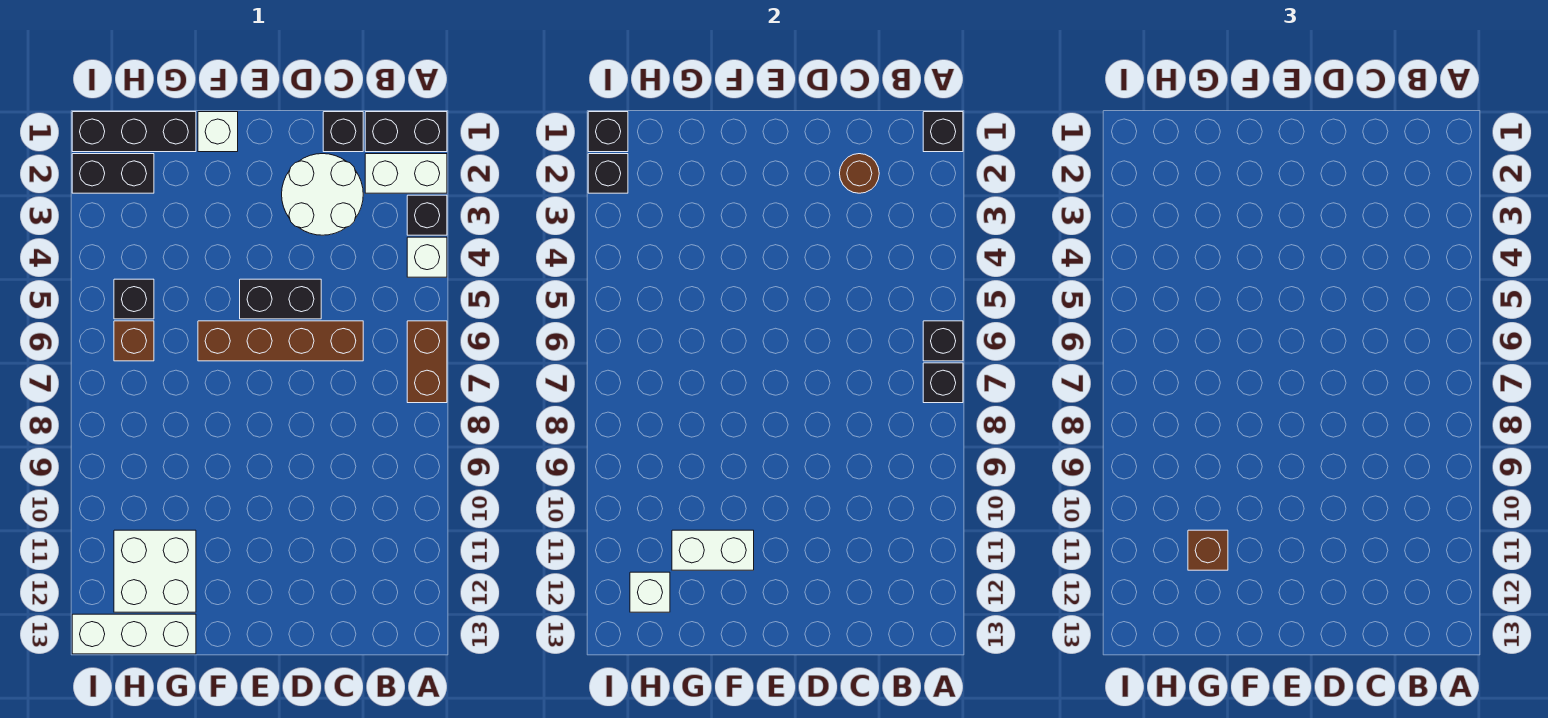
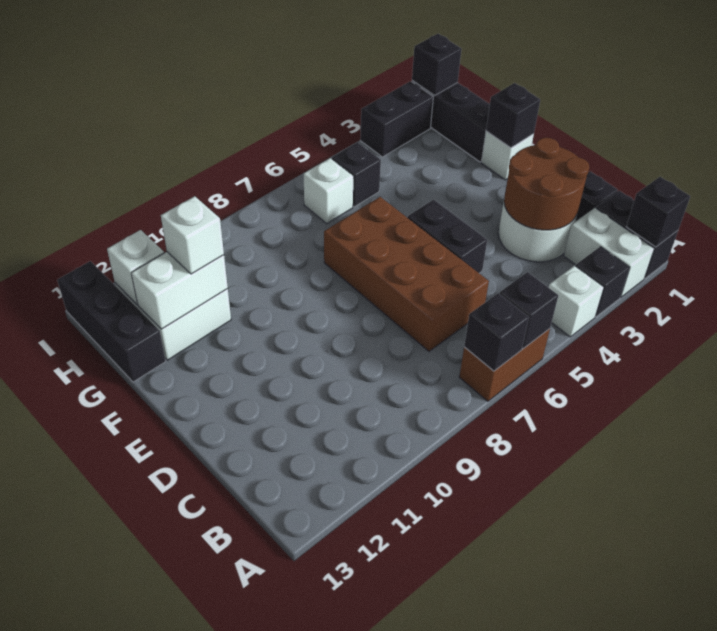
brown 1x1 round brick [840,154,879,193] -> brown 2x2 round brick [504,138,589,230]
brown 1x4 brick [198,321,363,361] -> brown 2x4 brick [324,197,489,351]
white 1x2 brick [672,530,754,570] -> white 1x2 brick turned to [131,252,228,329]
brown 1x1 brick [1188,530,1228,570] -> white 1x1 brick [161,196,224,274]
white 1x3 brick [72,614,196,654] -> black 1x3 brick [57,261,166,382]
black 1x2 brick [72,154,154,193] -> black 1x2 brick turned to [360,81,433,157]
brown 1x1 brick [114,321,154,361] -> white 1x1 brick [304,158,354,224]
black 1x1 brick [588,154,628,193] -> black 1x1 brick moved to [486,83,540,148]

